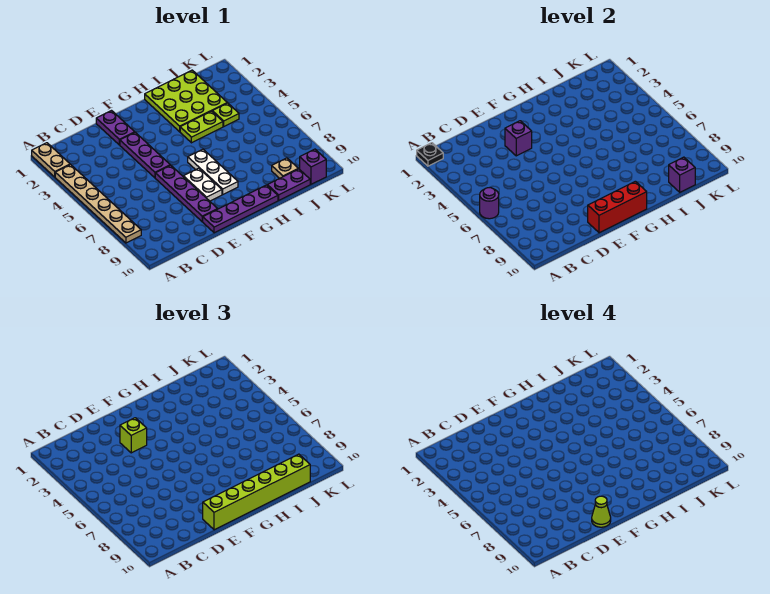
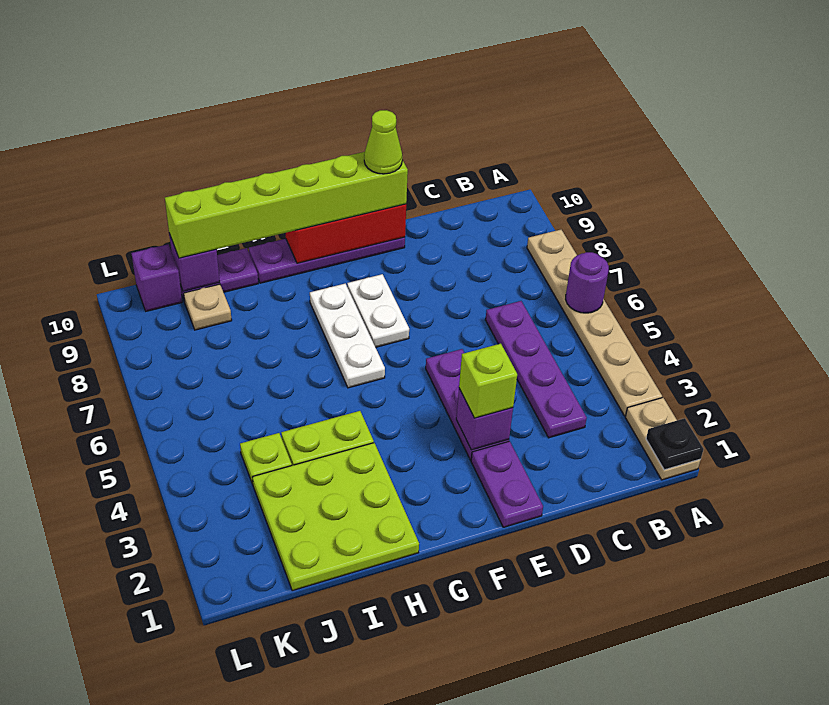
purple 1x4 plate [155,165,218,221] -> purple 1x4 plate moved to [486,301,587,438]

